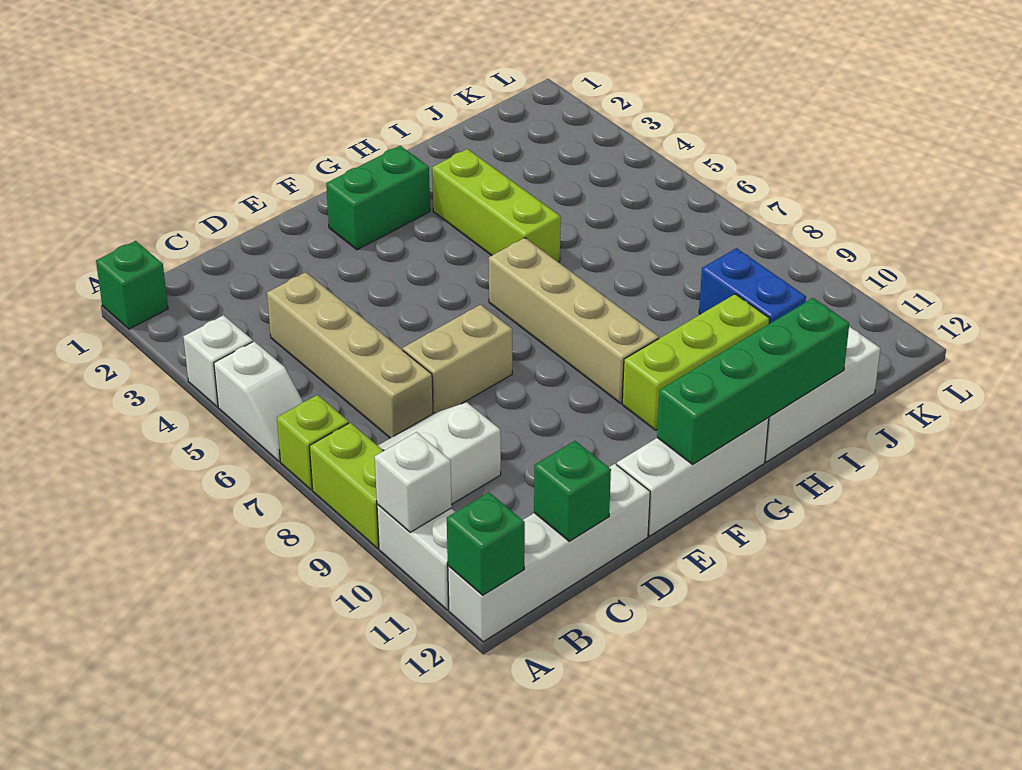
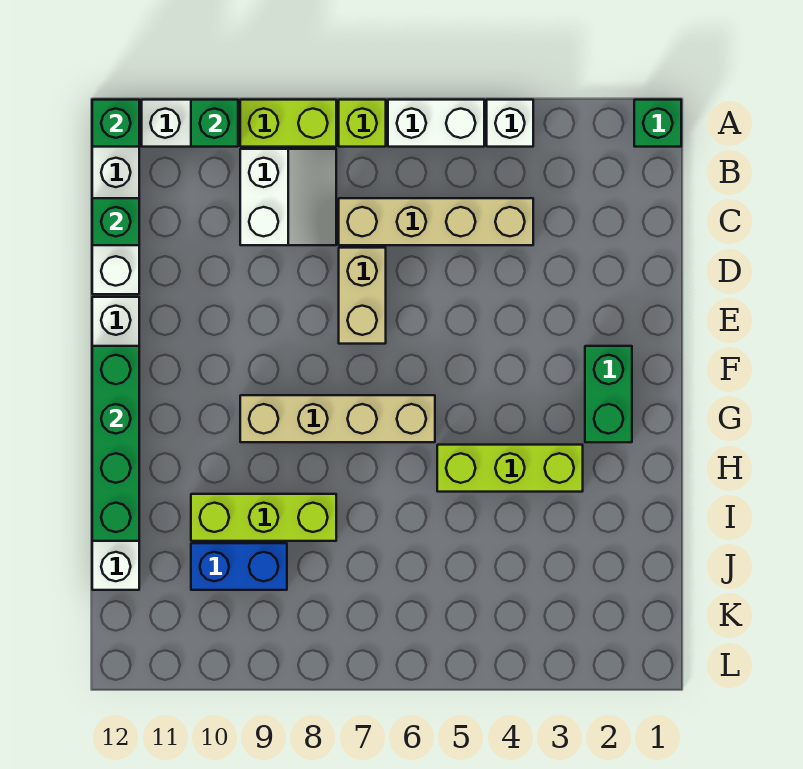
white 1x2 slope [214,341,303,462] -> white 1x2 brick [388,100,484,147]
white 1x1 brick [375,432,452,532] -> green 1x1 brick [191,100,238,147]
lime 1x3 brick [622,294,770,430] -> lime 1x3 brick turned to [191,494,336,541]

